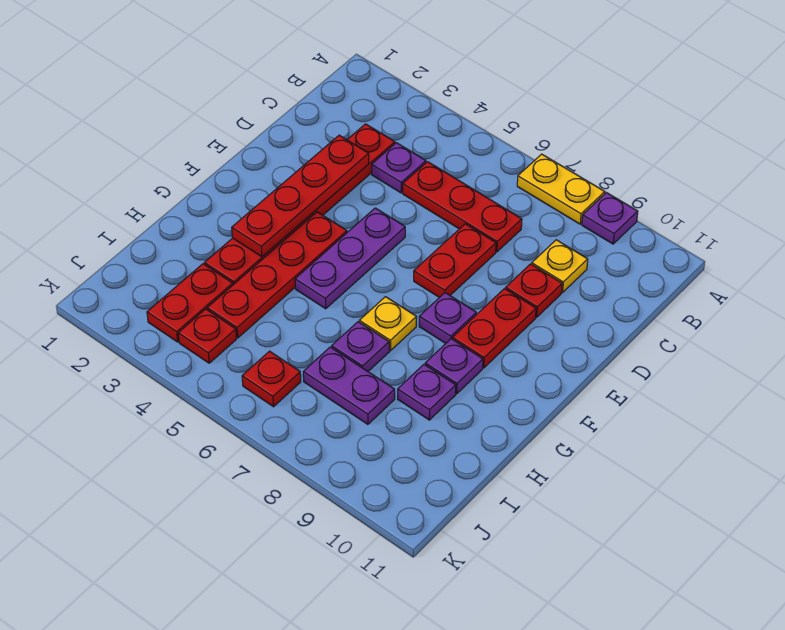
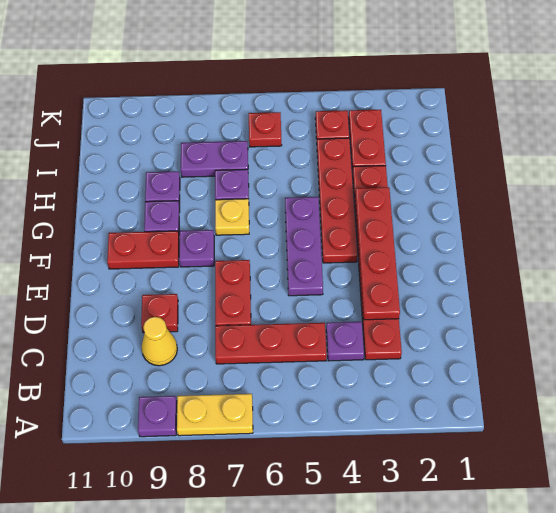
yellow 1x1 plate [532,240,588,292] -> yellow 1x1 cone [142,317,177,366]
red 1x2 plate [452,289,536,368] -> red 1x2 plate turned to [107,231,179,269]

